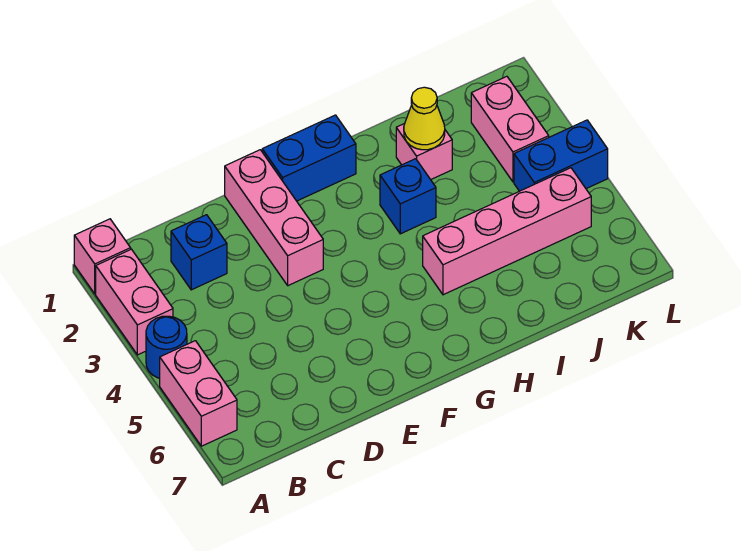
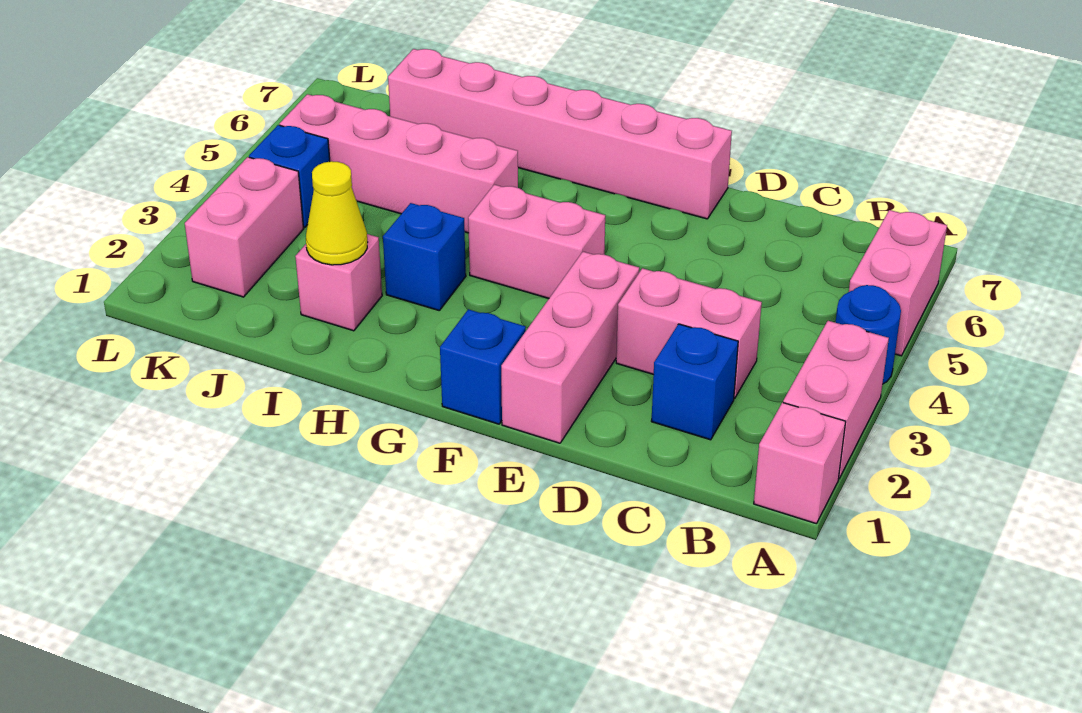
none -> pink 1x2 brick [616,268,762,399]
none -> pink 1x6 brick [388,49,732,219]
blue 1x2 brick [262,115,356,201] -> blue 1x1 brick [440,309,526,424]
none -> pink 1x2 brick [468,185,605,299]
blue 1x2 brick [514,120,608,191] -> blue 1x1 brick [249,125,330,227]

